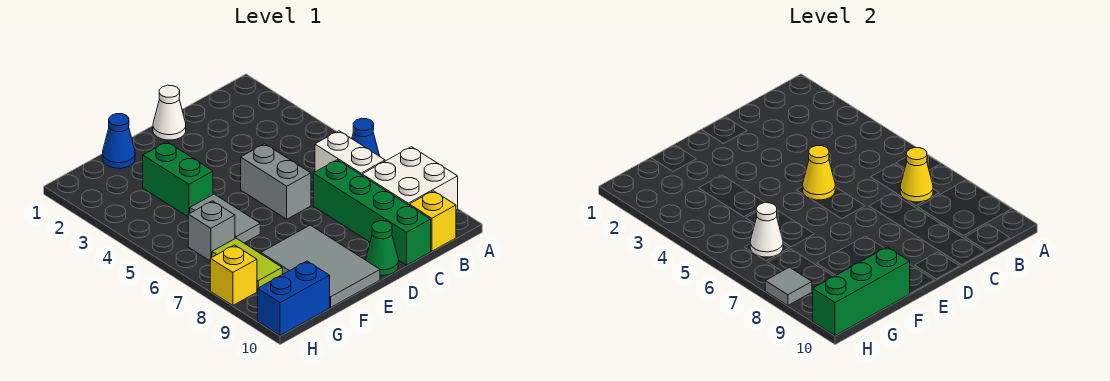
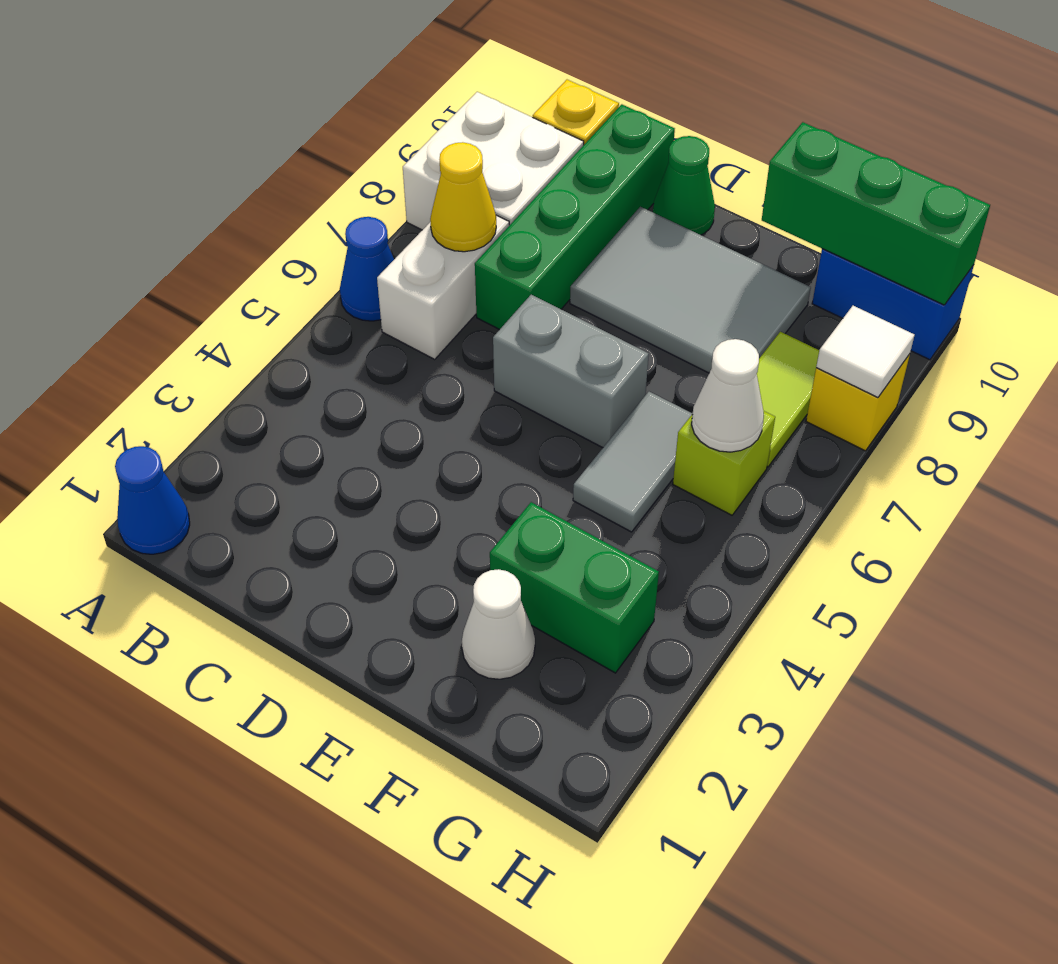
white 1x1 cone [153,85,186,140] -> white 1x1 cone moved to [462,569,535,679]
grey 1x2 brick [241,144,311,219] -> grey 1x2 brick turned to [493,295,649,448]
yellow 1x1 cone [803,146,835,200] -> none
grey 2x3 tile [261,225,380,307] -> grey 2x3 tile turned to [570,207,811,373]
blue 1x1 cone [102,114,135,168] -> blue 1x1 cone moved to [115,446,190,554]
green 1x2 brick [143,142,213,217] -> green 1x2 brick turned to [490,502,659,673]
grey 1x1 brick [188,201,235,261] -> lime 1x1 brick [673,411,775,515]
grey 1x1 tile [765,267,812,305] -> white 1x1 tile [816,306,915,398]

